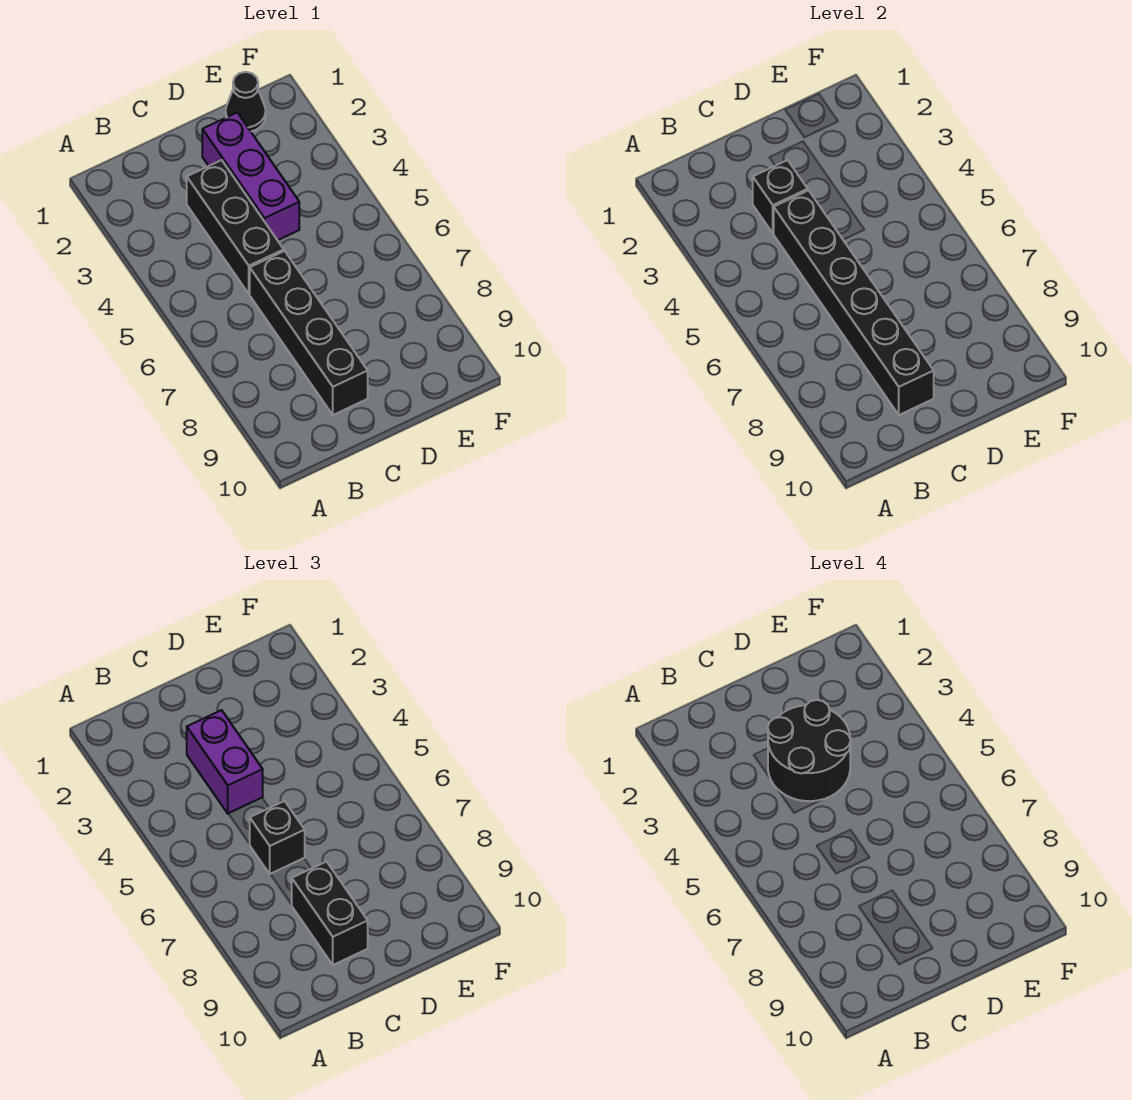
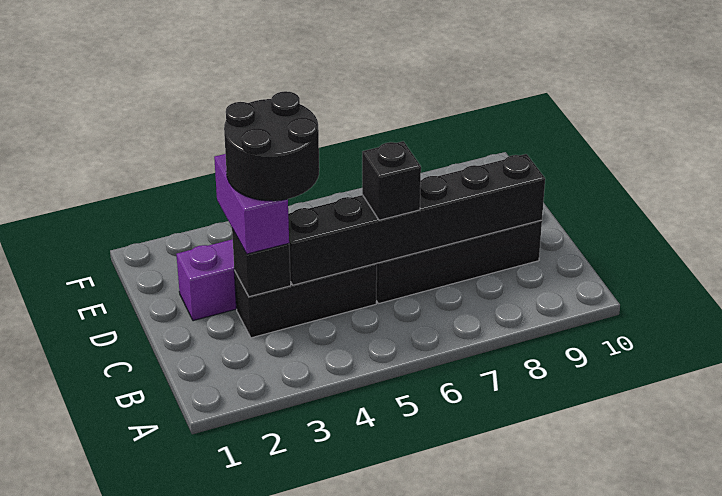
purple 1x2 brick [187,710,263,814] -> purple 1x2 brick turned to [214,154,289,254]
black 1x2 brick [291,862,368,965] -> none
black 1x1 cone [226,72,266,131] -> none

